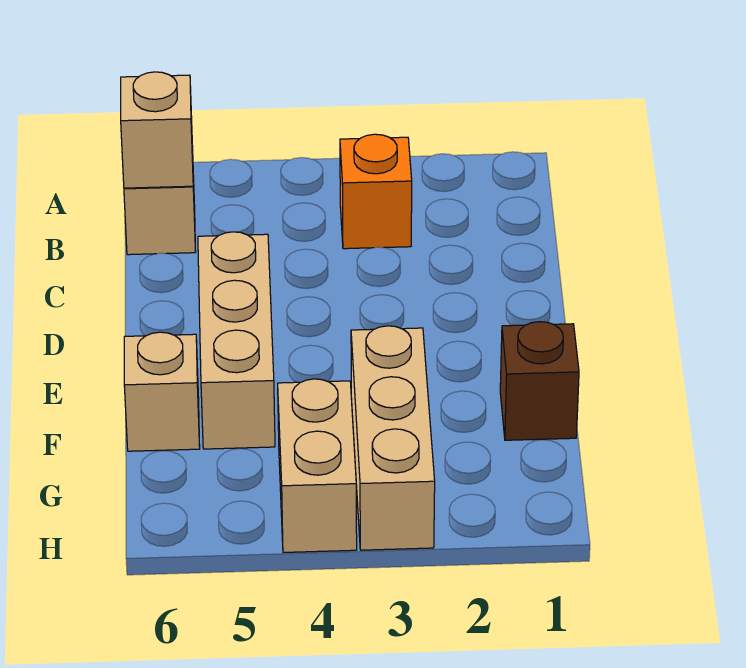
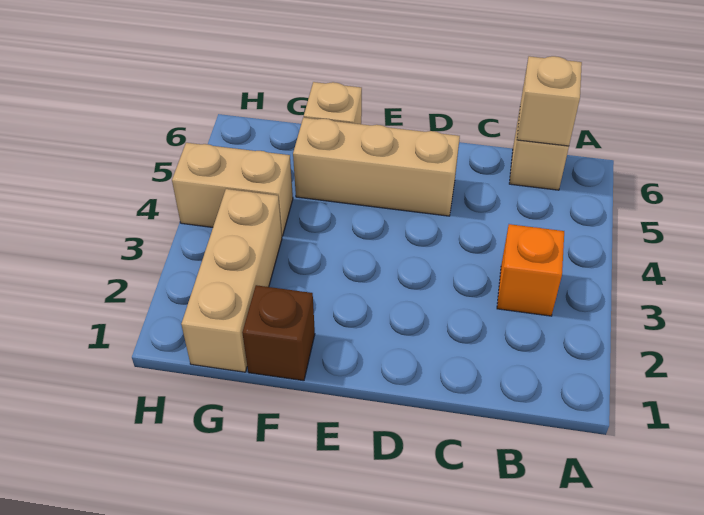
tan 1x3 brick [351,326,435,550] -> tan 1x3 brick turned to [181,189,282,372]

